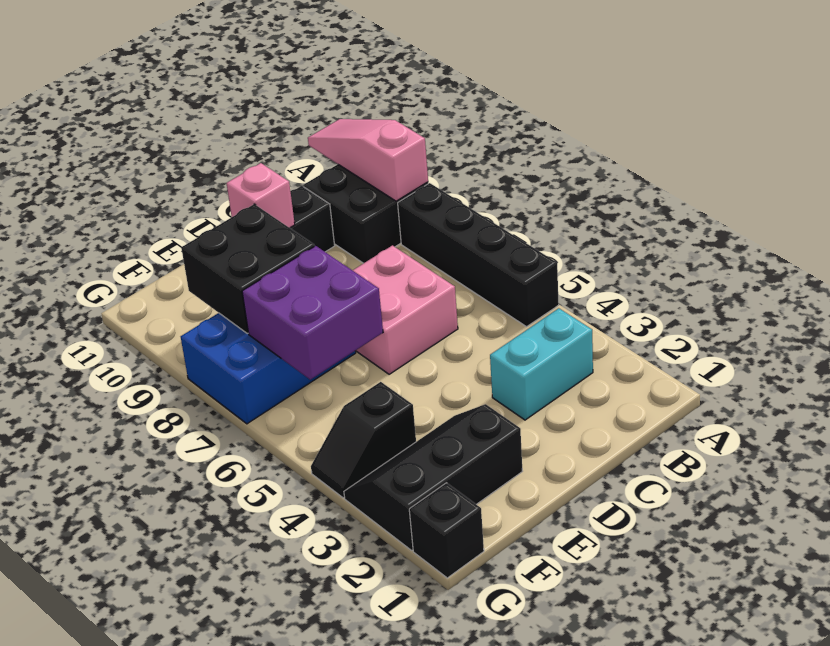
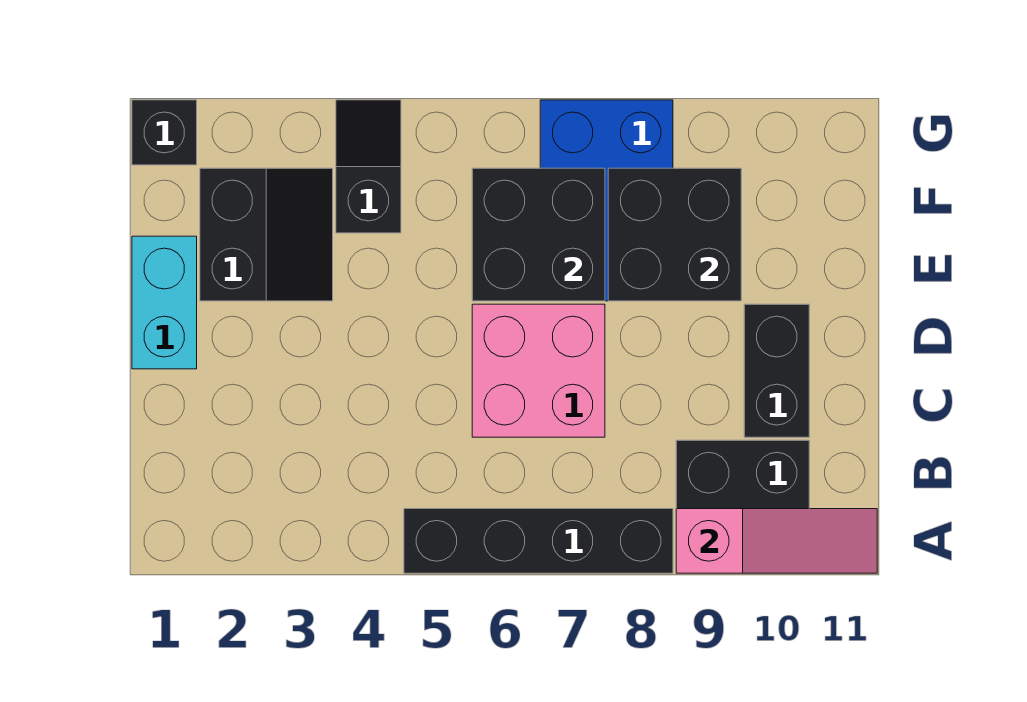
cyan 1x2 brick [490,308,593,420] -> cyan 1x2 brick moved to [132,236,197,369]
pink 1x1 brick [227,163,295,228] -> none
black 2x3 slope [344,404,522,550] -> black 2x2 slope [200,168,333,301]
purple 2x2 brick [242,246,383,380] -> black 2x2 brick [472,168,605,301]

